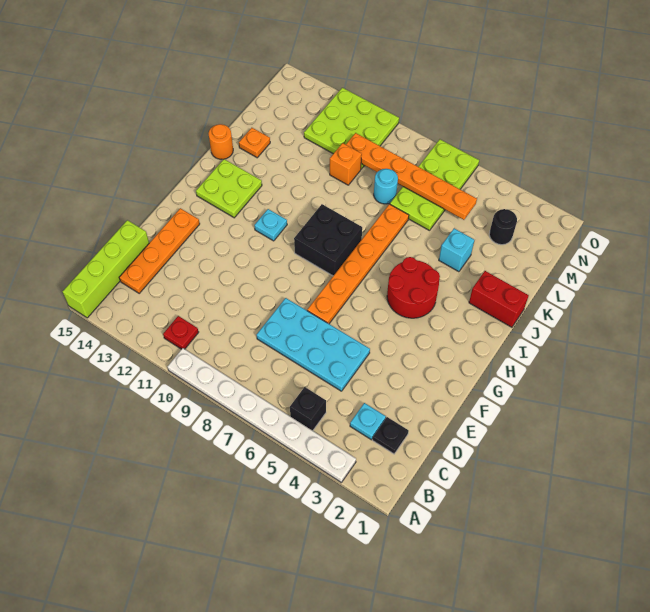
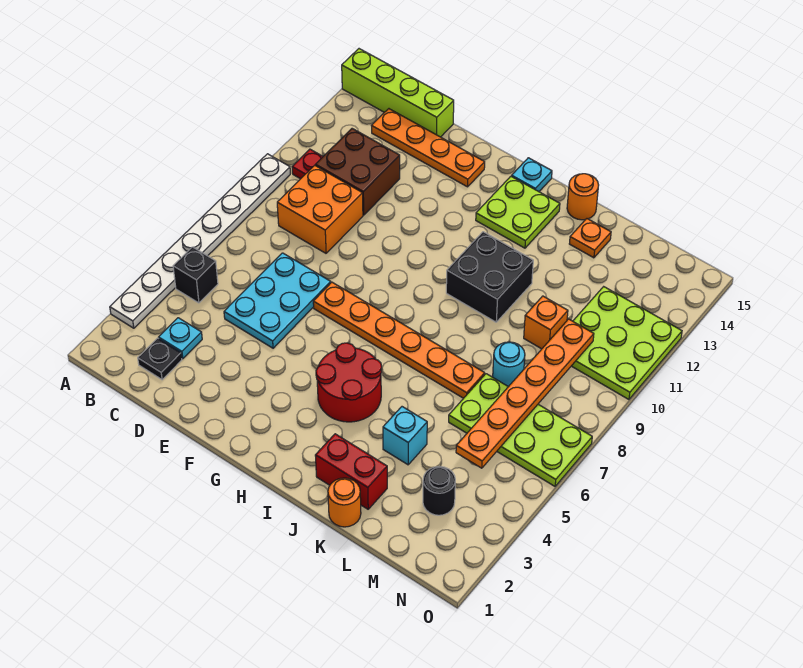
none -> orange 2x2 brick [277,165,363,253]
none -> brown 2x2 brick [316,129,400,215]
cyan 2x4 plate [257,298,370,391] -> cyan 2x3 plate [224,253,331,348]
black 2x2 brick [294,204,362,276] -> black 2x2 brick moved to [446,232,533,322]
cyan 1x1 plate [254,209,287,241] -> cyan 1x1 plate moved to [512,158,552,192]
red 1x2 brick [469,271,529,327] -> red 1x2 brick turned to [315,434,387,509]
none -> orange 1x1 round brick [328,478,361,527]

